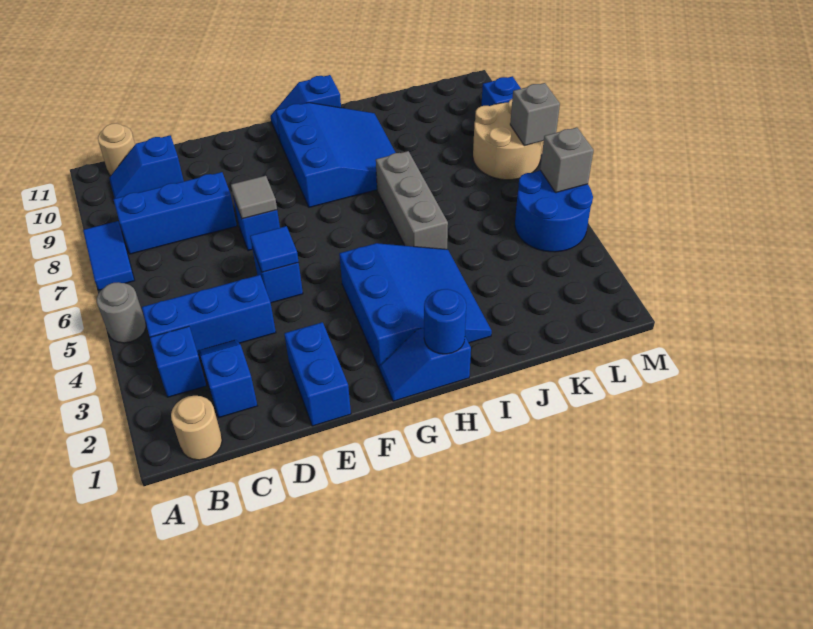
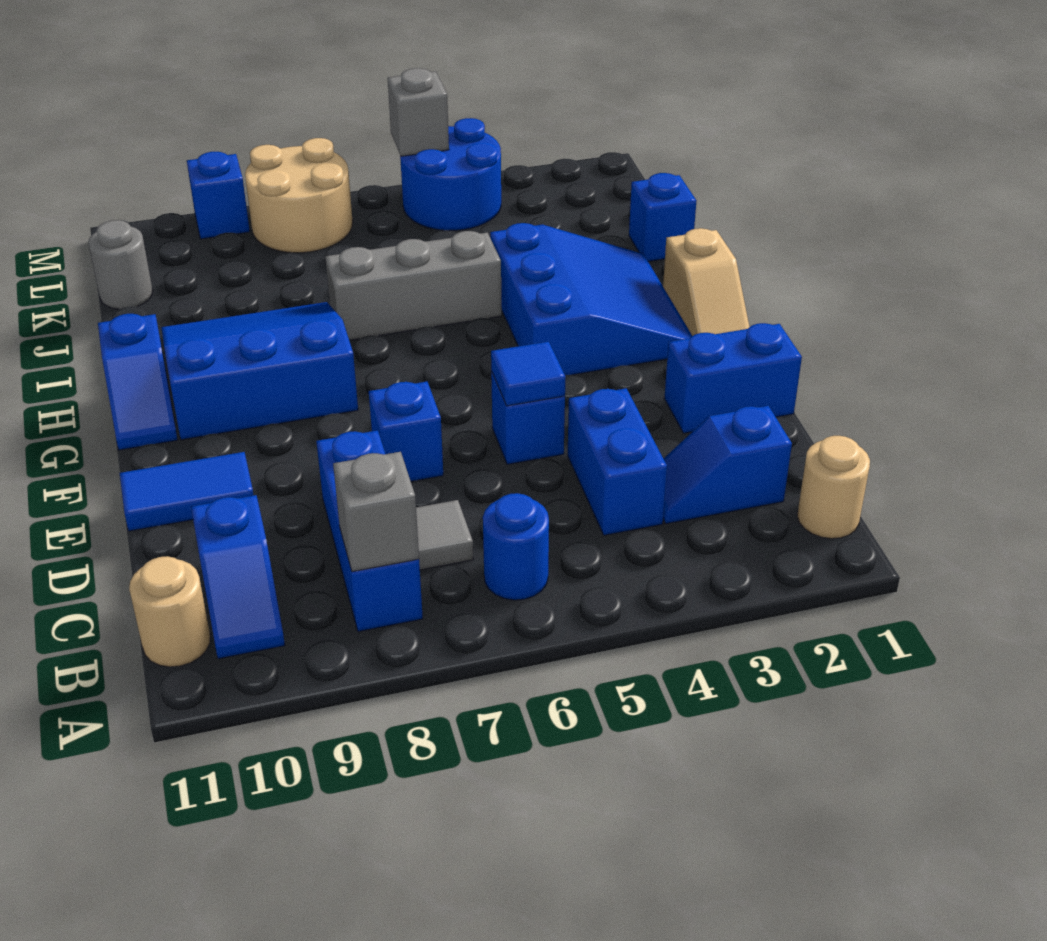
grey 1x1 round brick [97,282,146,343] -> grey 1x1 round brick moved to [88,220,153,309]
blue 1x2 tile [83,221,135,290] -> blue 1x2 tile moved to [120,452,254,531]
blue 1x1 brick [150,326,206,397] -> blue 1x1 brick moved to [629,173,696,261]
blue 1x3 brick [142,275,276,355] -> blue 1x2 brick [568,388,667,535]
grey 1x1 tile [231,176,277,219] -> grey 1x1 tile moved to [416,500,473,570]
blue 1x2 slope [379,328,471,401] -> tan 1x2 slope [663,228,749,336]
blue 3x3 slope [339,243,492,369] -> blue 3x3 slope turned to [490,223,692,375]
blue 1x1 round brick [424,289,466,354] -> blue 1x1 round brick moved to [483,493,549,600]
grey 1x1 brick [510,83,560,146] -> grey 1x1 brick moved to [333,452,419,572]

